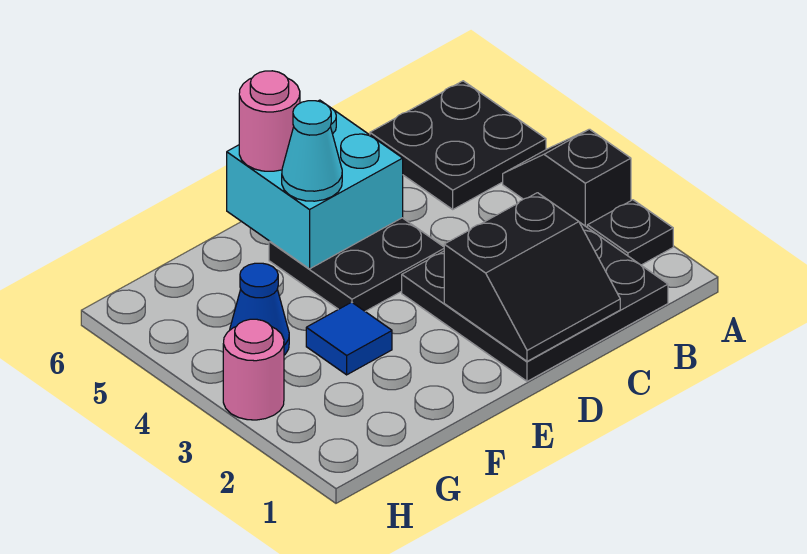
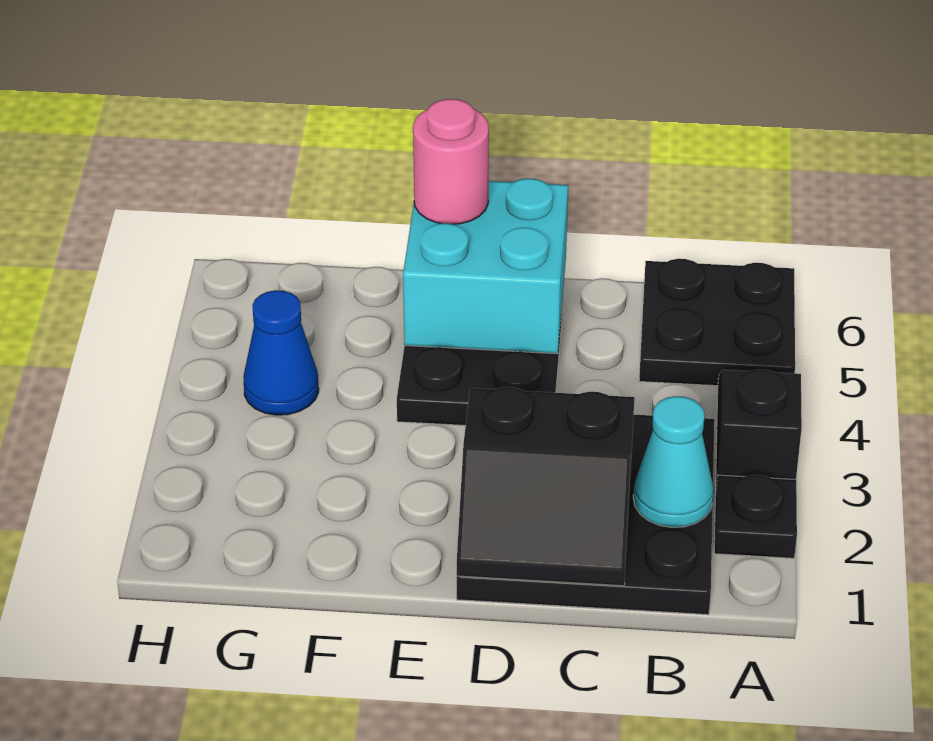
cyan 1x1 cone [282,101,342,201] -> cyan 1x1 cone moved to [633,396,714,527]
blue 1x1 tile [306,302,392,375] -> none
pink 1x1 round brick [223,319,284,420] -> none

